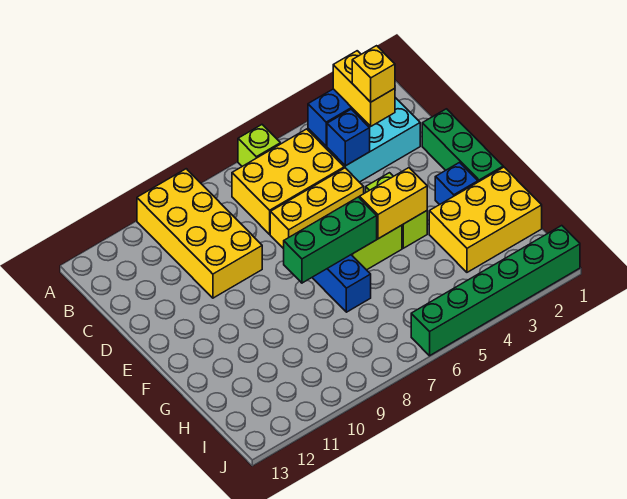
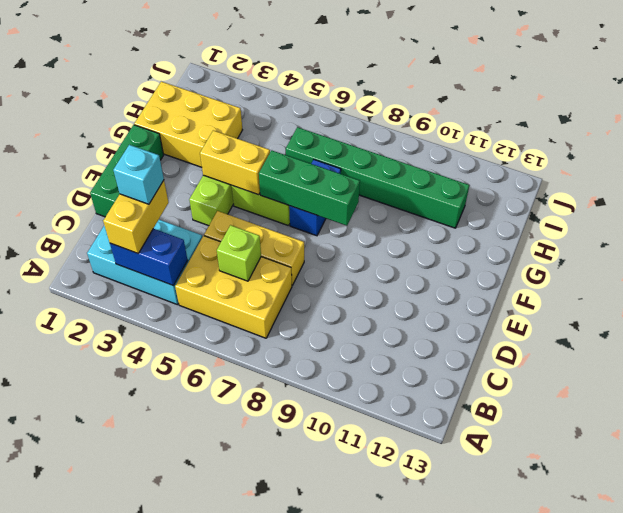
lime 1x1 brick [238,125,280,166] -> lime 1x1 brick moved to [217,225,261,281]
yellow 2x4 brick [137,169,262,298] -> none
yellow 1x1 brick [352,46,395,102] -> cyan 1x1 brick [113,145,164,204]
blue 1x1 brick [327,109,370,166] -> none
blue 1x1 brick [435,163,478,205] -> none
green 1x6 brick [411,226,580,356] -> green 1x6 brick moved to [286,127,469,228]

